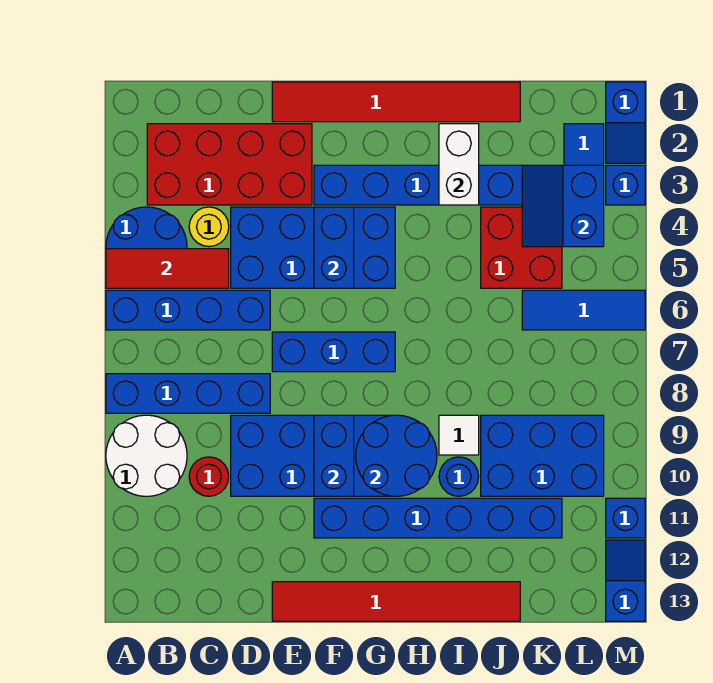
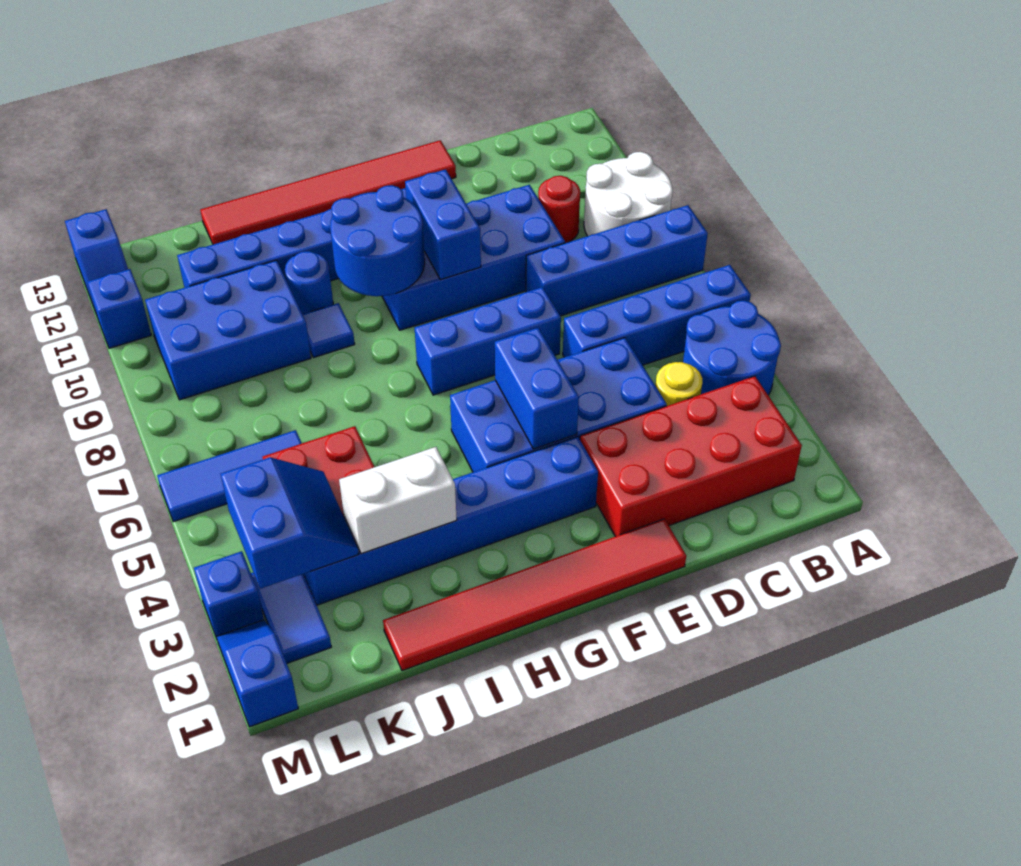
red 1x3 tile [106,249,229,288] -> none
white 1x2 brick [439,124,479,205] -> white 1x2 brick turned to [339,447,457,554]
white 1x1 tile [439,415,479,455] -> blue 1x1 tile [302,303,355,358]

